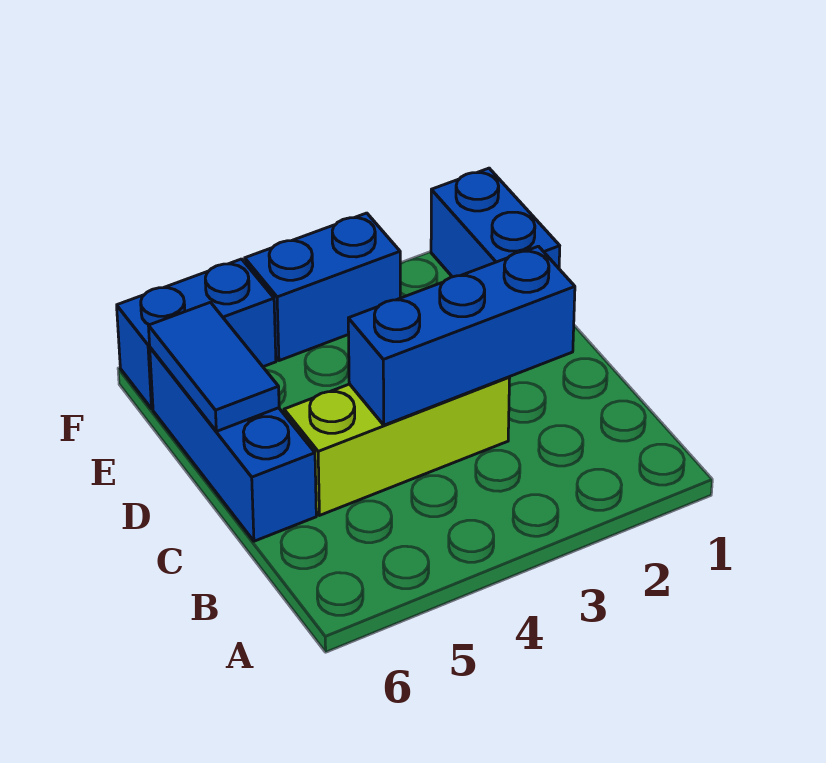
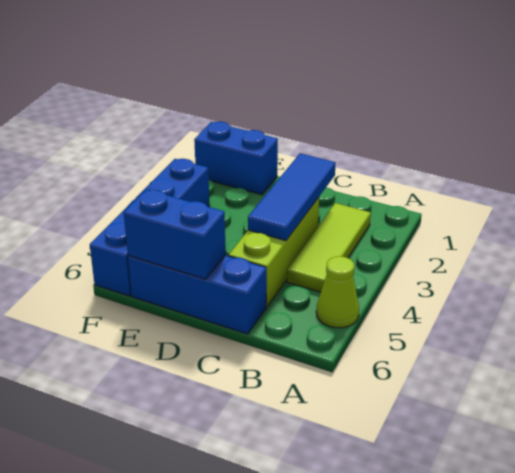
none -> lime 1x1 cone [316,256,359,328]
none -> lime 1x3 tile [287,203,371,292]
blue 1x3 brick [348,246,575,425] -> blue 1x3 tile [248,153,336,241]
blue 1x2 tile [149,302,279,431] -> blue 1x2 brick [124,190,226,279]

